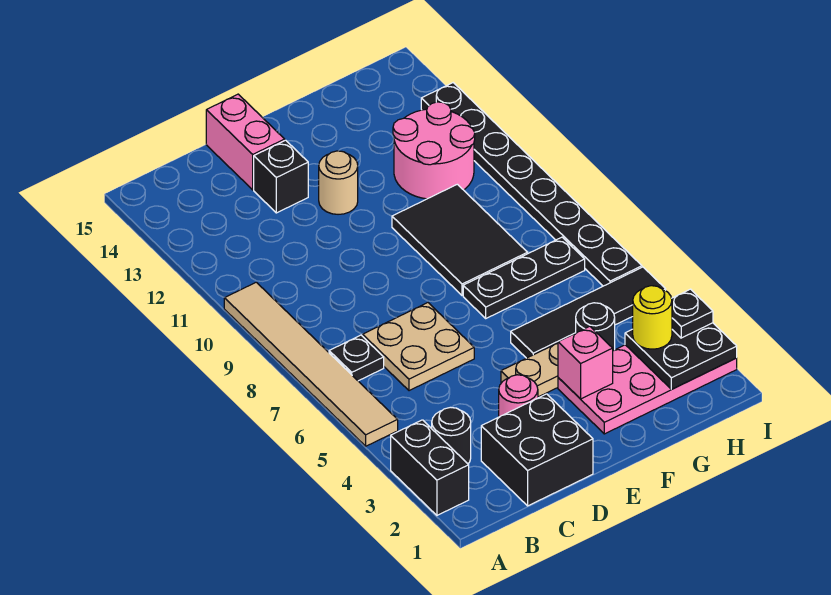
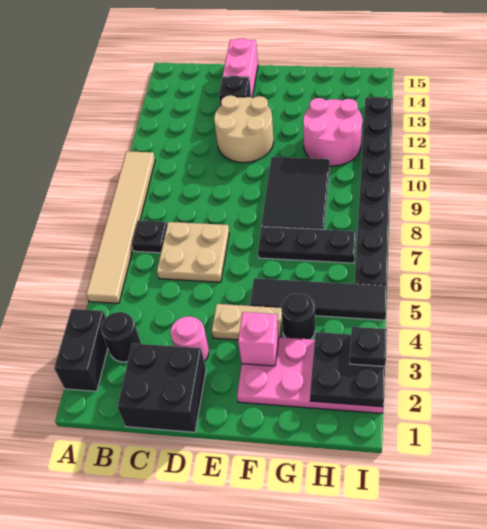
tan 1x1 round brick [319,151,358,214] -> tan 2x2 round brick [214,95,274,163]
yellow 1x1 round brick [633,286,672,349] -> none

